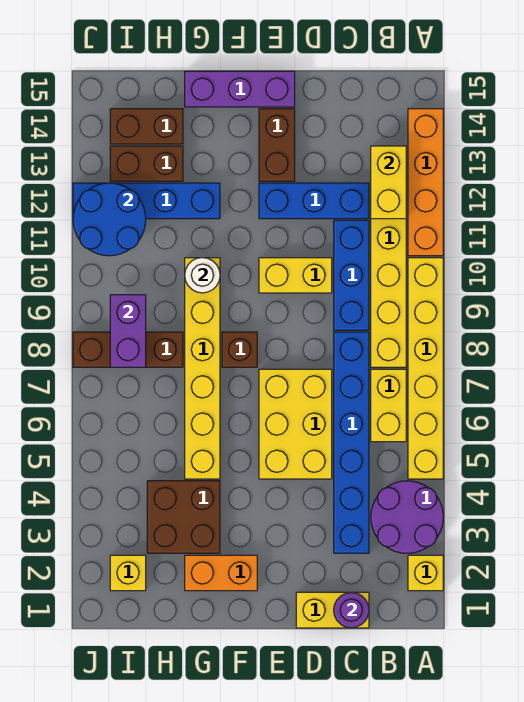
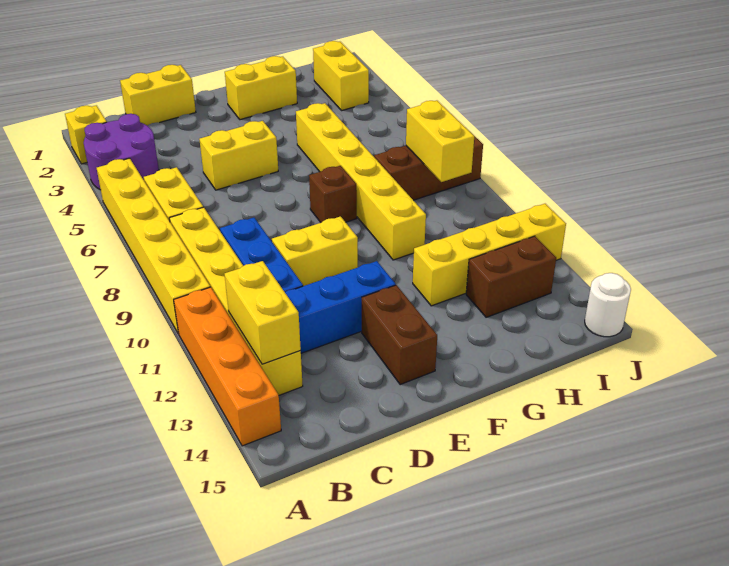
purple 1x1 round brick [334,592,369,628] -> none
blue 1x6 brick [334,332,369,553] -> none
yellow 2x3 brick [259,369,332,479] -> yellow 1x2 brick [199,121,278,190]
purple 1x3 brick [185,71,295,107] -> none
orange 1x2 brick [185,555,257,591] -> yellow 1x2 brick [225,56,297,120]
brown 2x2 brick [147,481,220,553] -> none
white 1x1 round brick [185,258,220,293] -> white 1x1 round brick moved to [585,273,631,337]
blue 1x4 brick [73,183,220,219] -> yellow 1x4 brick [413,204,566,306]
brown 1x2 brick [110,109,183,144] -> none
yellow 1x1 brick [110,555,146,591] -> yellow 1x2 brick [313,41,369,111]
purple 1x2 brick [110,295,146,367] -> yellow 1x2 brick [406,101,474,182]
blue 2x2 round brick [73,183,146,256] -> none

